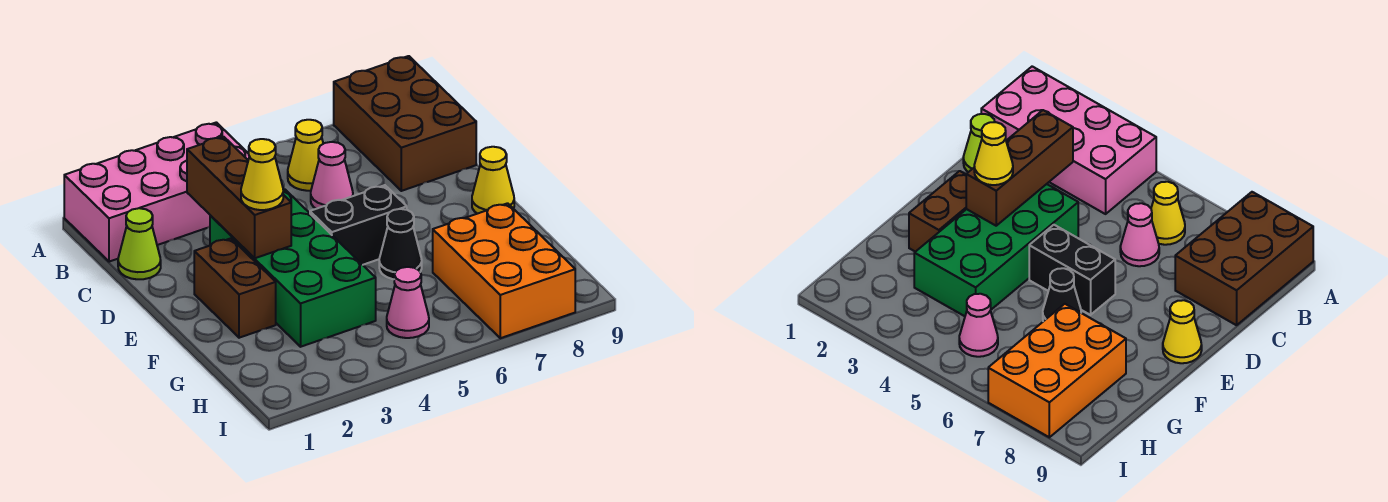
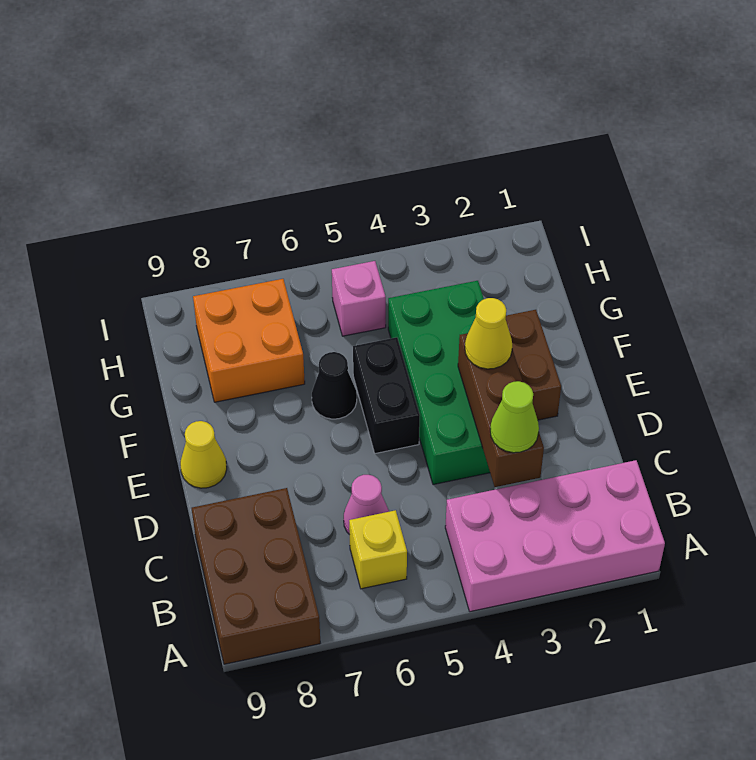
yellow 1x1 cone [288,120,323,191] -> yellow 1x1 brick [349,510,407,589]
lime 1x1 cone [118,208,161,279] -> lime 1x1 cone moved to [490,381,539,453]
black 1x2 brick [310,185,407,265] -> black 1x2 brick turned to [353,337,420,453]
orange 2x3 brick [433,203,575,338] -> orange 2x2 brick [193,279,305,402]
pink 1x1 cone [387,267,429,338] -> pink 1x1 brick [332,261,386,336]

